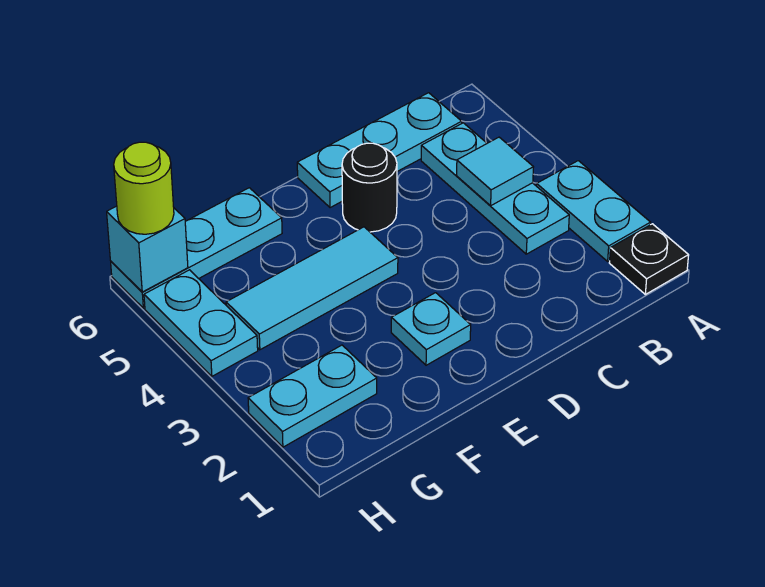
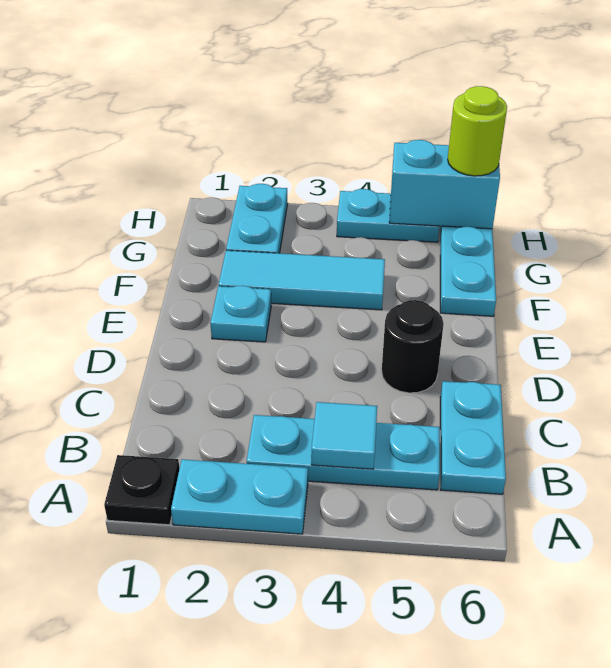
cyan 1x3 plate [297,93,462,208] -> cyan 1x2 plate [440,381,506,494]
cyan 1x3 tile [226,227,398,350] -> cyan 1x3 tile turned to [219,250,385,310]
cyan 1x1 brick [107,206,188,292] -> cyan 1x2 brick [389,140,500,229]

